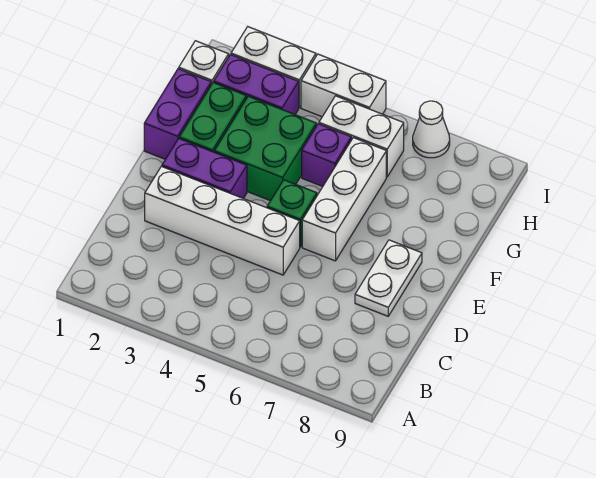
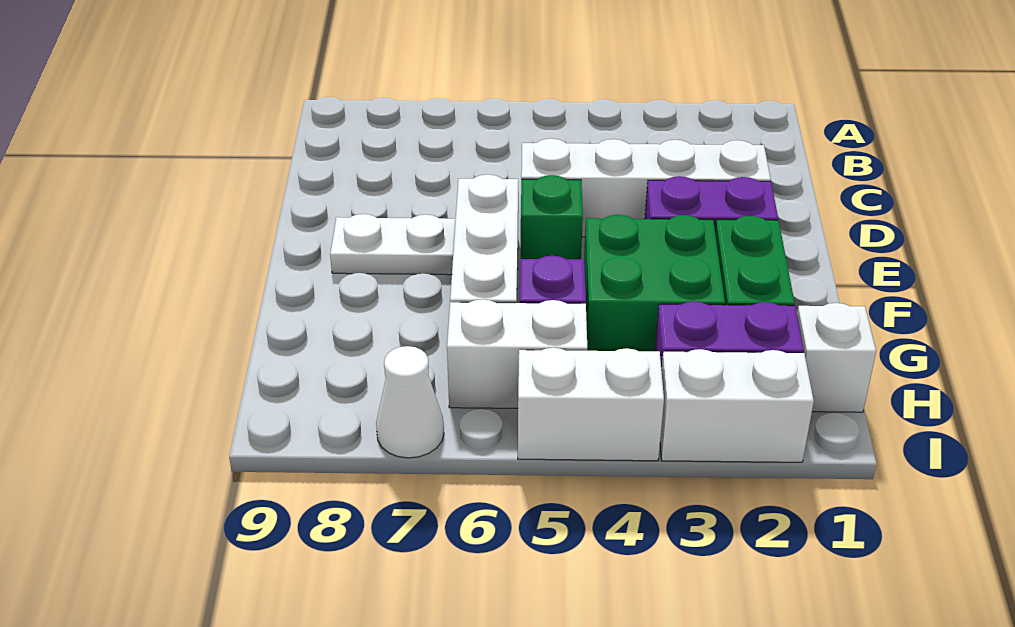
white 1x2 plate [355,240,422,316] -> white 1x2 plate turned to [330,214,456,275]
purple 1x2 brick [144,69,211,159] -> none

